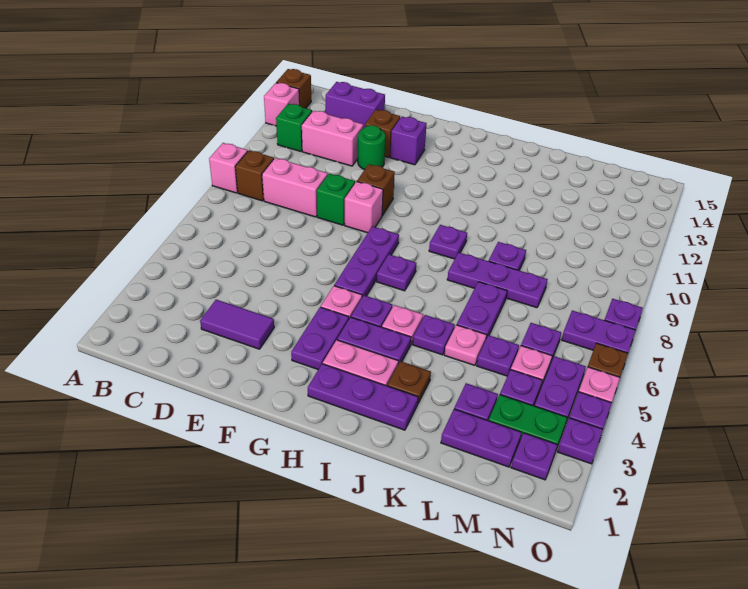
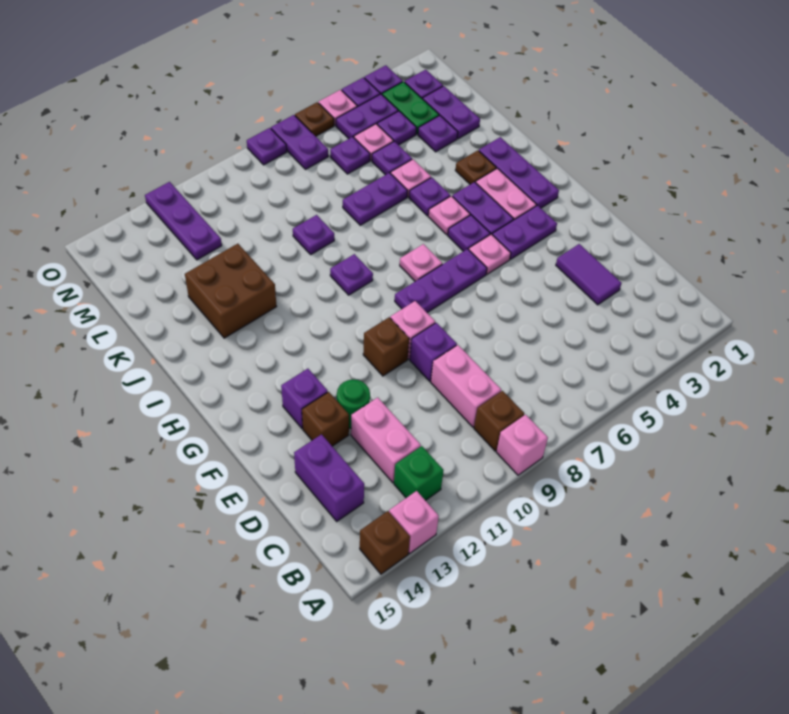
green 1x1 brick [317,174,355,225] -> purple 1x1 brick [410,323,457,381]
purple 1x1 plate [377,254,416,291] -> pink 1x1 plate [400,244,442,281]
purple 1x3 plate [447,253,548,308] -> purple 1x3 plate moved to [145,182,222,260]
none -> brown 2x2 brick [185,244,277,338]

